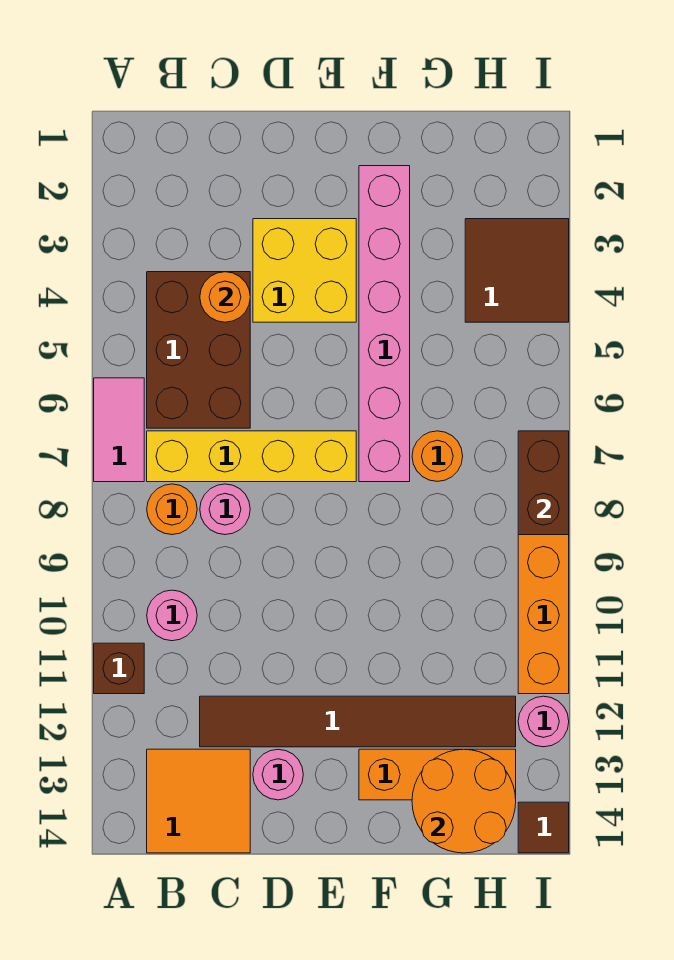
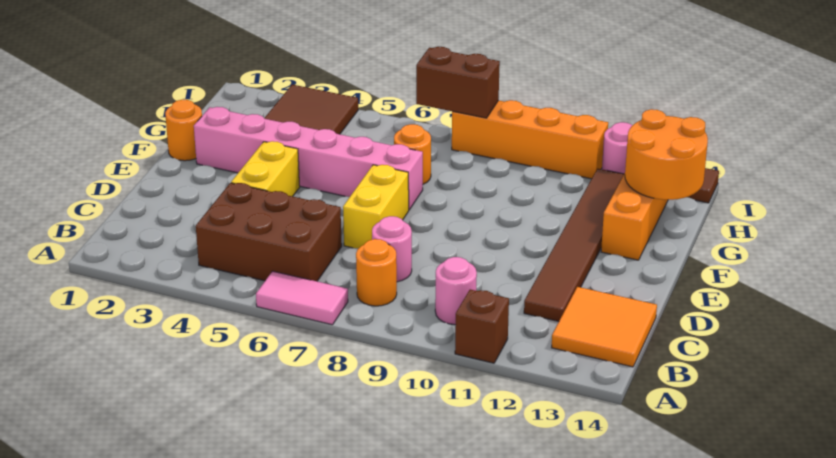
yellow 1x4 brick [147,431,356,482] -> yellow 1x2 brick [343,165,409,248]
orange 1x1 round brick [200,272,250,322] -> orange 1x1 round brick moved to [165,100,202,161]
yellow 2x2 brick [253,219,356,322] -> yellow 1x2 brick [231,141,300,196]
pink 1x1 round brick [253,749,303,800] -> none

